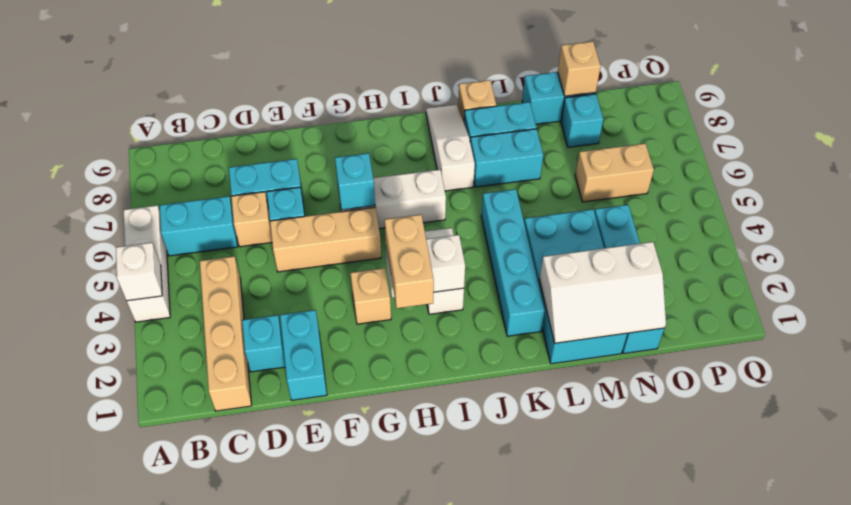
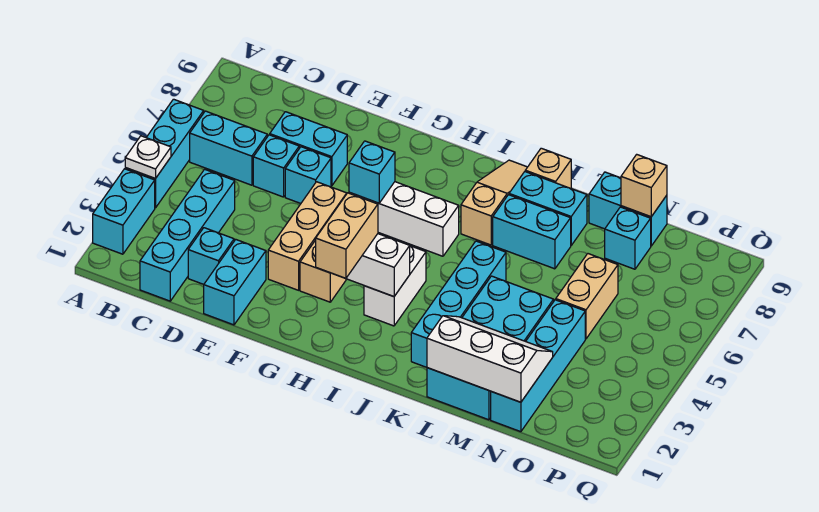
none -> cyan 1x2 brick [93,169,155,254]
white 1x3 brick [124,205,170,322] -> cyan 1x3 brick [125,99,204,208]
white 1x1 brick [116,243,162,301] -> white 1x1 plate [125,136,171,179]
tan 1x4 brick [200,256,252,411] -> cyan 1x4 brick [140,169,235,301]
tan 1x1 brick [231,192,272,247] -> cyan 1x1 brick [253,135,299,197]
tan 1x3 brick [270,207,381,272] -> tan 1x3 brick turned to [268,182,347,290]
white 1x3 slope [426,105,475,191] -> tan 1x3 slope [461,160,527,245]
white 2x3 slope [539,242,666,343] -> white 2x3 slope turned to [427,316,553,402]
tan 1x2 brick [575,144,654,202] -> tan 1x2 brick turned to [556,254,618,339]

